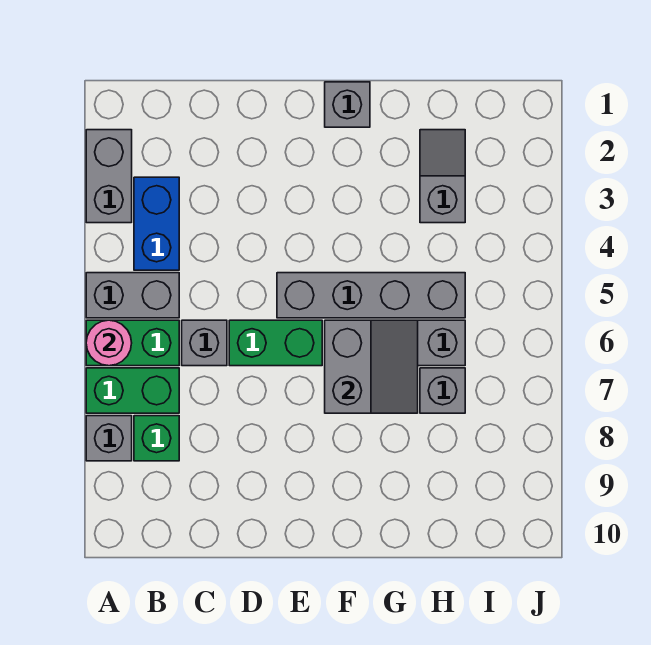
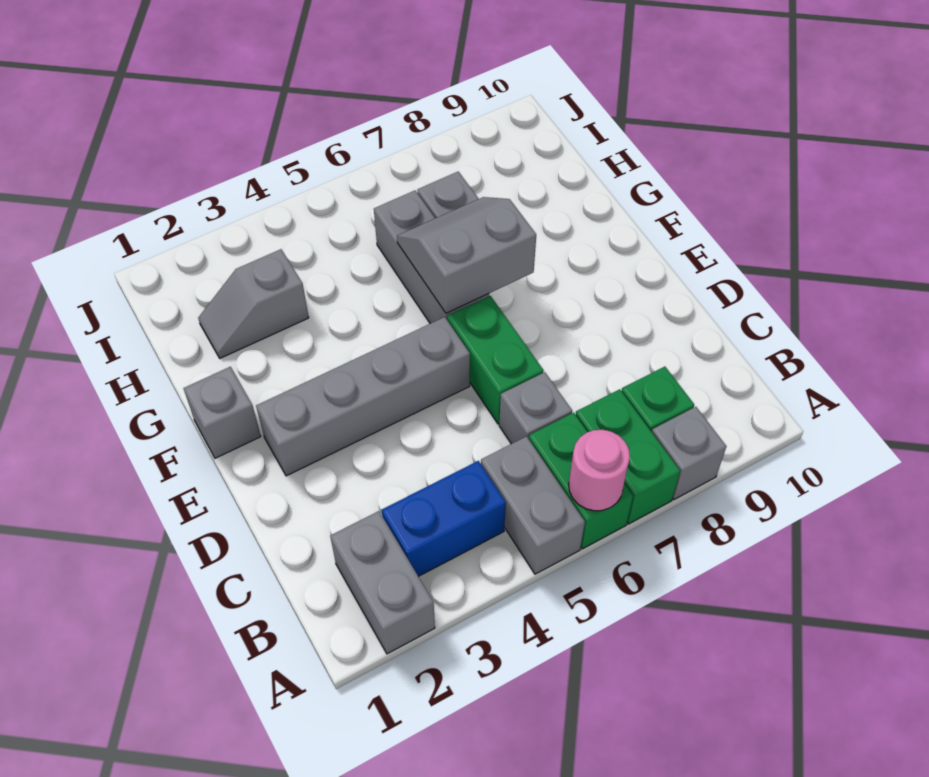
grey 1x2 brick [86,130,132,223] -> grey 1x2 brick turned to [330,511,435,654]
grey 1x4 brick [277,273,465,318] -> grey 1x4 brick turned to [256,317,470,476]

